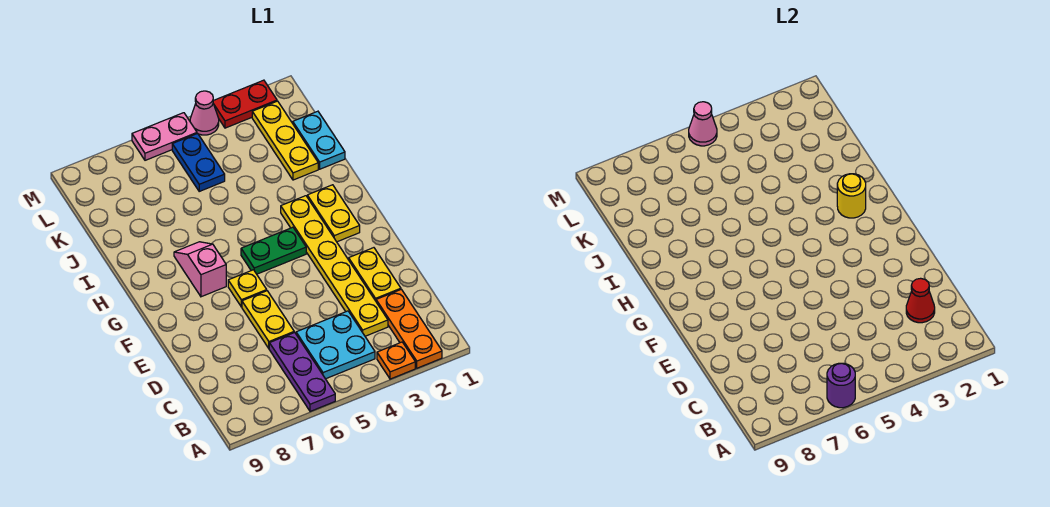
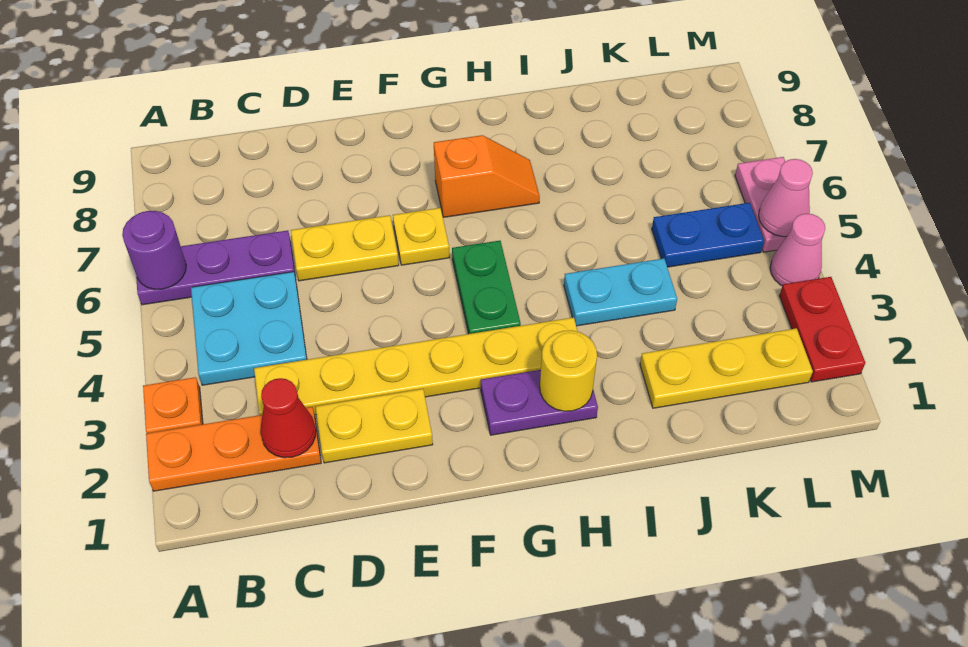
yellow 1x2 plate [307,185,360,242] -> purple 1x2 plate [481,370,598,435]
pink 1x2 slope [174,242,226,297] -> orange 1x2 slope [434,135,540,217]
cyan 1x2 plate [293,111,345,169] -> cyan 1x2 plate moved to [564,258,677,326]

